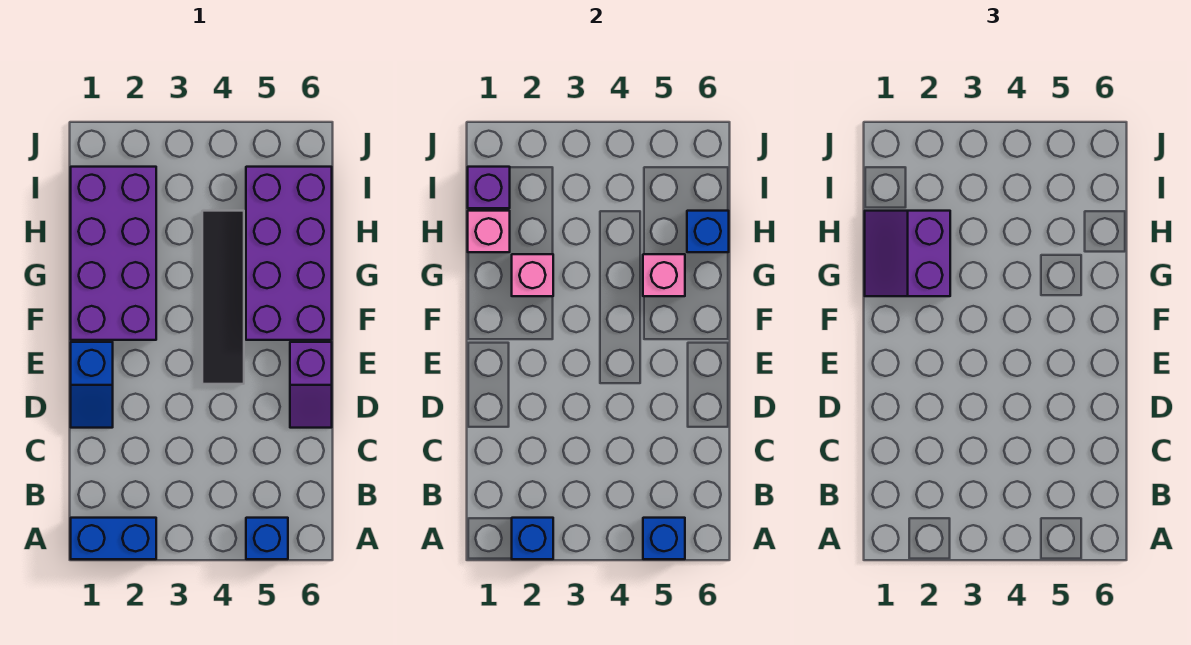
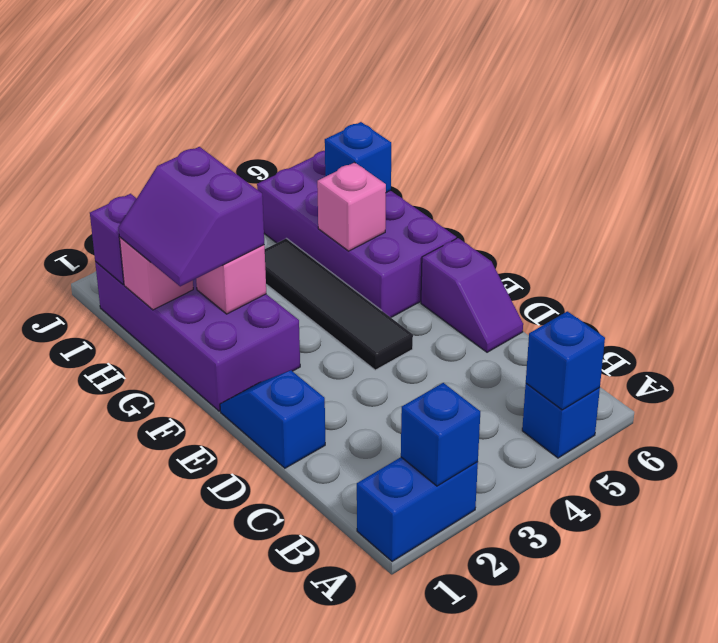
blue 1x2 slope [71,342,113,428] -> blue 1x2 slope turned to [220,370,325,468]

